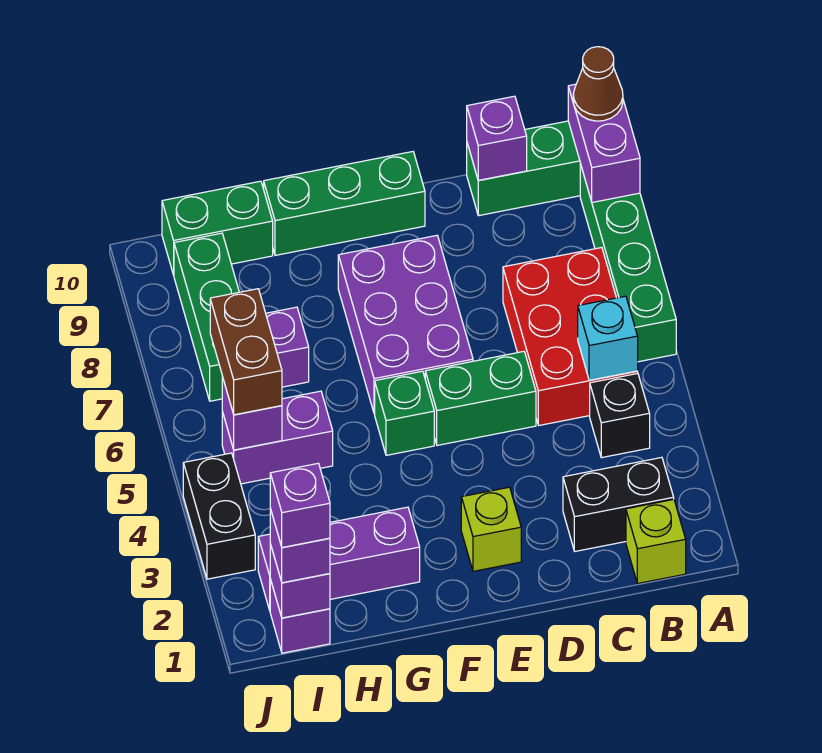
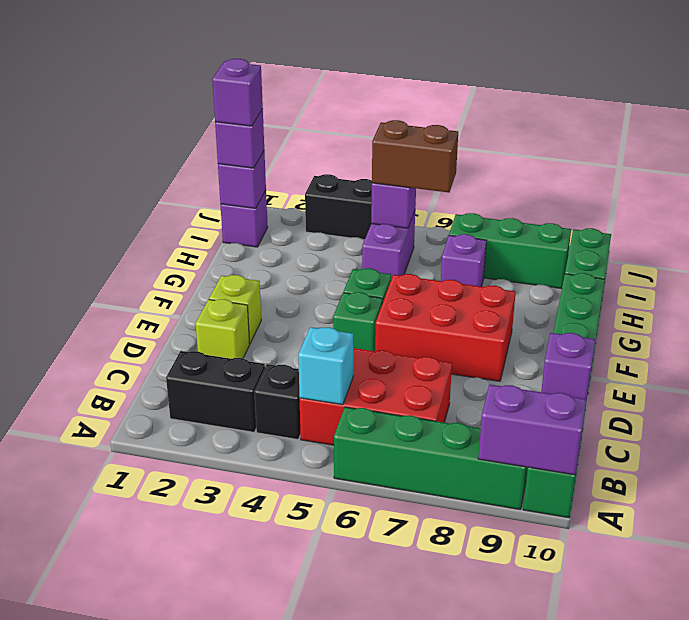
brown 1x1 cone [573,47,623,121] -> none
lime 1x1 brick [626,499,686,584] -> lime 1x1 brick moved to [196,299,250,359]
black 1x2 brick [563,457,674,551] -> black 1x2 brick turned to [166,351,265,432]
green 1x2 brick [425,351,536,445] -> green 1x1 brick [333,292,382,351]
purple 2x3 brick [338,236,473,413] -> red 2x3 brick [375,274,516,381]
purple 1x3 brick [258,507,420,610] -> none

